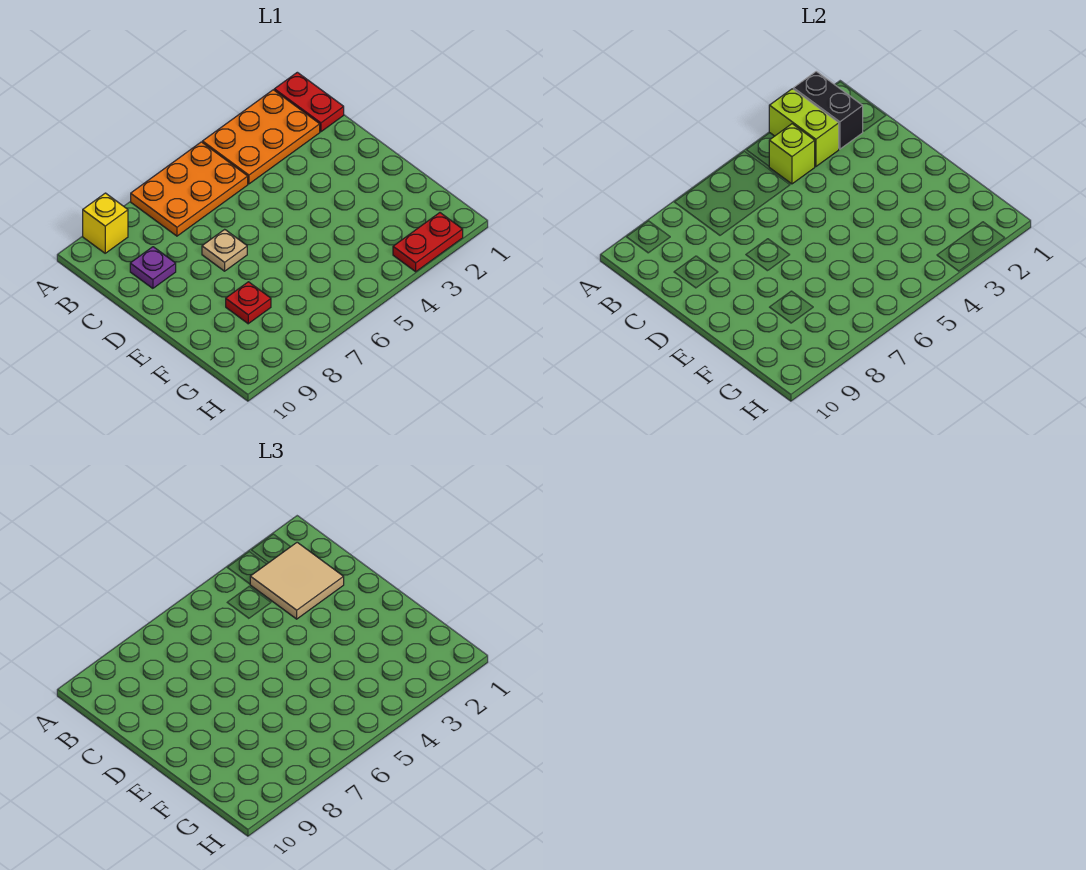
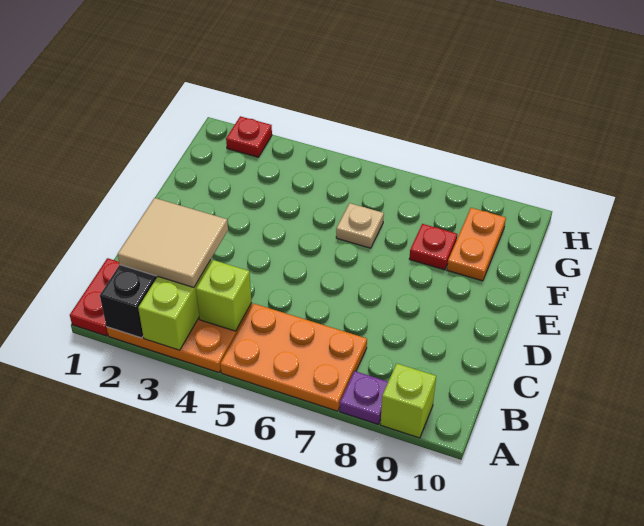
yellow 1x1 brick [83,193,128,253] -> lime 1x1 brick [380,363,436,438]
purple 1x1 plate [130,247,176,288] -> purple 1x1 plate moved to [340,371,388,424]
tan 1x1 plate [202,229,247,271] -> tan 1x1 plate moved to [336,203,384,248]
none -> orange 1x2 plate [447,208,506,281]
red 1x2 plate [393,213,463,272] -> red 1x1 plate [226,116,272,157]

